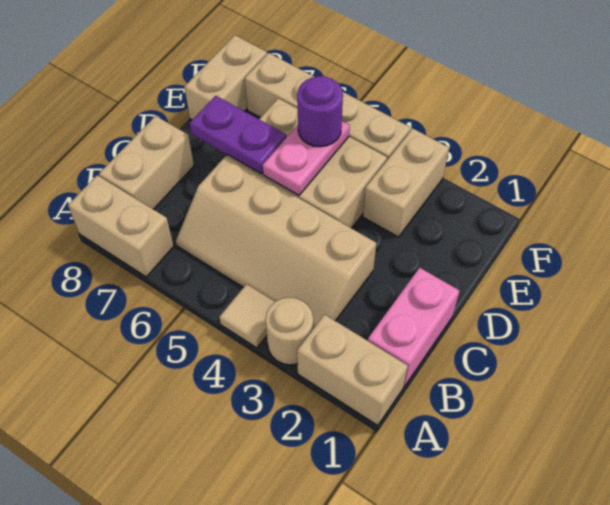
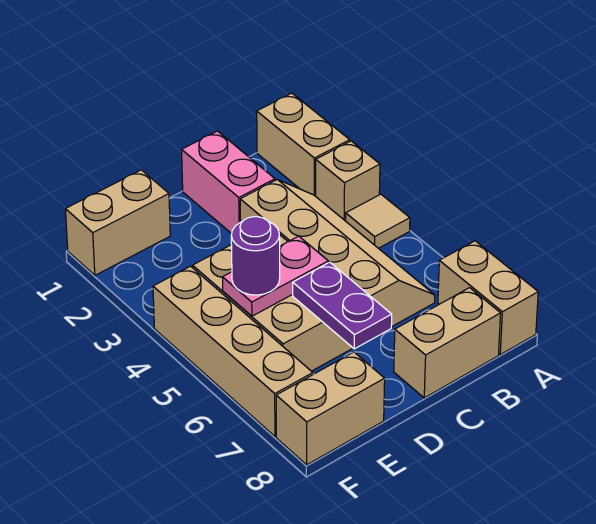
tan 1x1 round brick [265,297,313,365] -> tan 1x1 brick [316,141,380,221]
pink 1x2 brick [368,268,460,387] -> pink 1x2 brick turned to [182,131,275,234]
tan 1x2 brick [363,129,449,237] -> tan 1x2 brick moved to [65,170,170,275]

